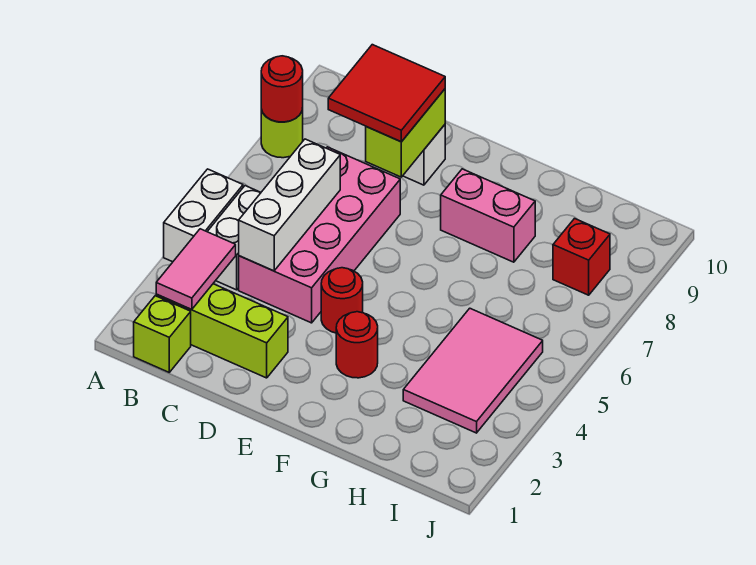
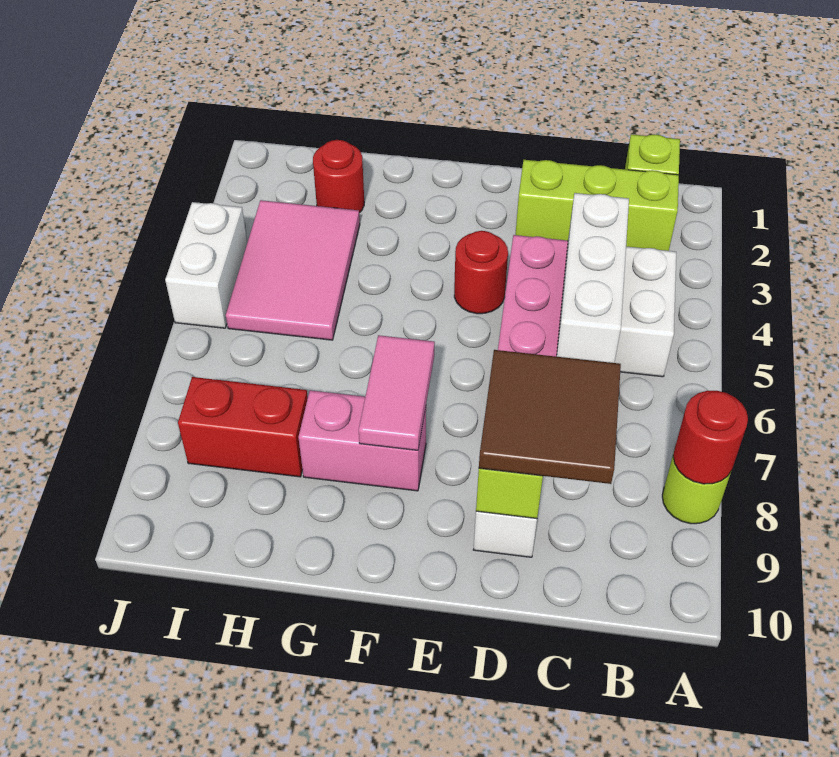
white 1x2 brick [164,169,243,262] -> white 1x2 brick moved to [165,202,247,328]
pink 1x2 tile [156,229,236,309] -> pink 1x2 tile moved to [359,335,435,450]
red 2x2 tile [328,45,445,142] -> brown 2x2 tile [479,350,621,484]
red 1x1 round brick [336,312,378,378] -> red 1x1 round brick moved to [313,140,364,213]
red 1x1 brick [553,219,610,295] -> red 1x2 brick [178,377,308,477]

